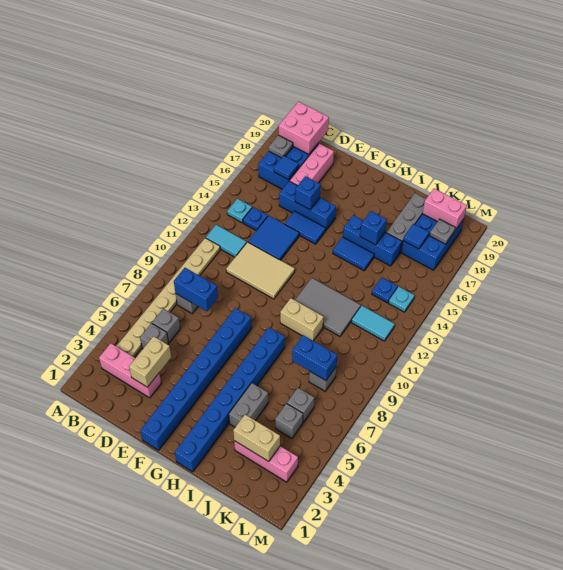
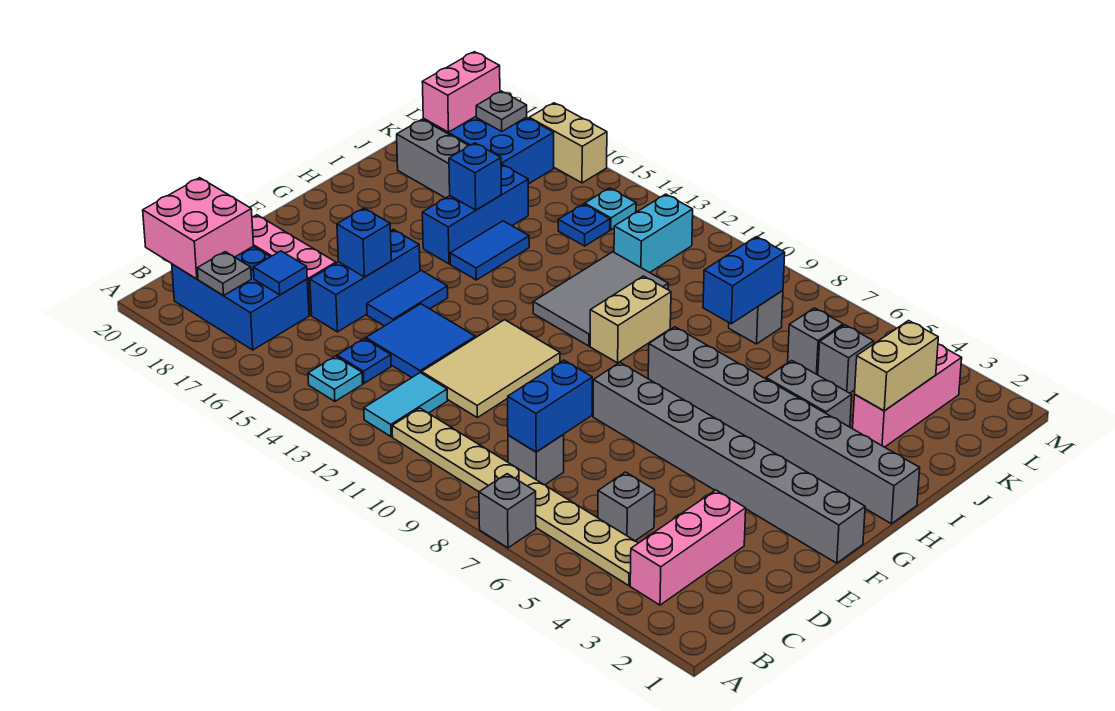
grey 1x1 brick [152,309,180,343] -> grey 1x1 brick moved to [479,474,536,548]
tan 1x2 brick [129,336,171,387] -> tan 1x2 brick moved to [529,103,607,183]
blue 1x8 brick [140,308,252,450] -> grey 1x8 brick [593,363,865,563]
blue 1x8 brick [175,328,285,472] -> grey 1x8 brick [648,327,920,524]
cyan 1x2 tile [351,306,395,341] -> cyan 1x2 brick [614,194,693,273]
blue 1x1 tile [403,224,429,249] -> none

